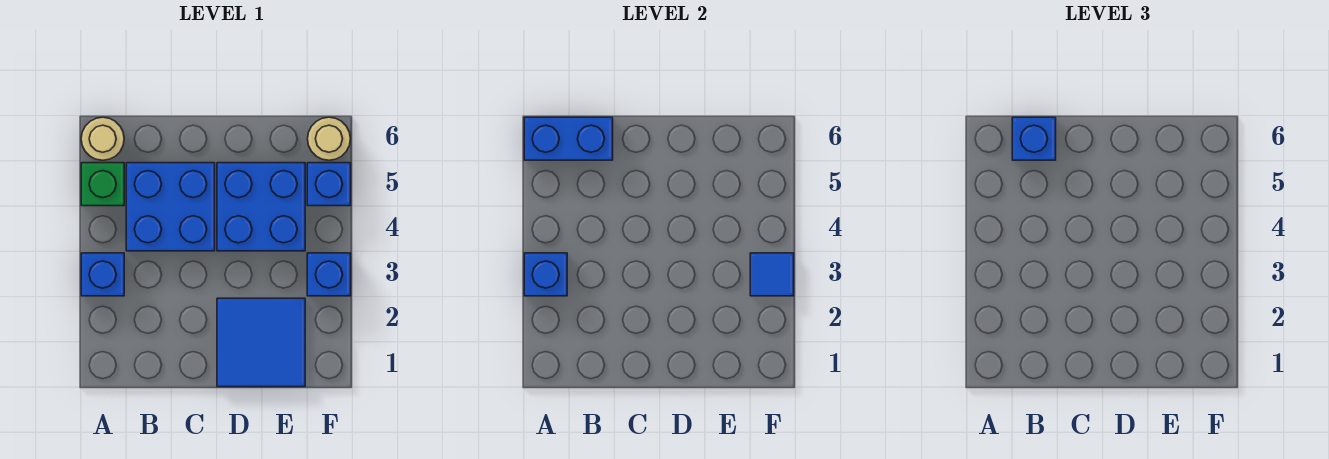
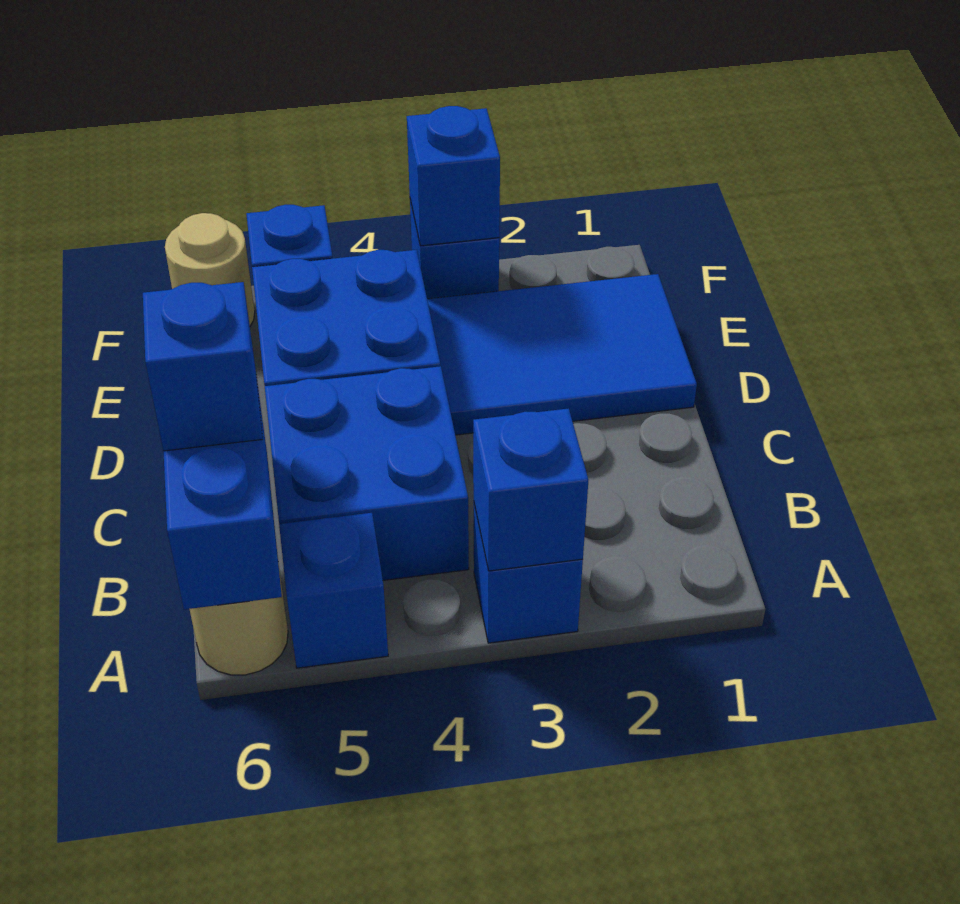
green 1x1 brick [81,163,124,206] -> blue 1x1 brick [279,513,388,668]
blue 2x2 tile [217,298,305,387] -> blue 2x3 tile [427,274,697,435]
blue 1x1 tile [750,253,794,296] -> blue 1x1 brick [407,106,500,246]

